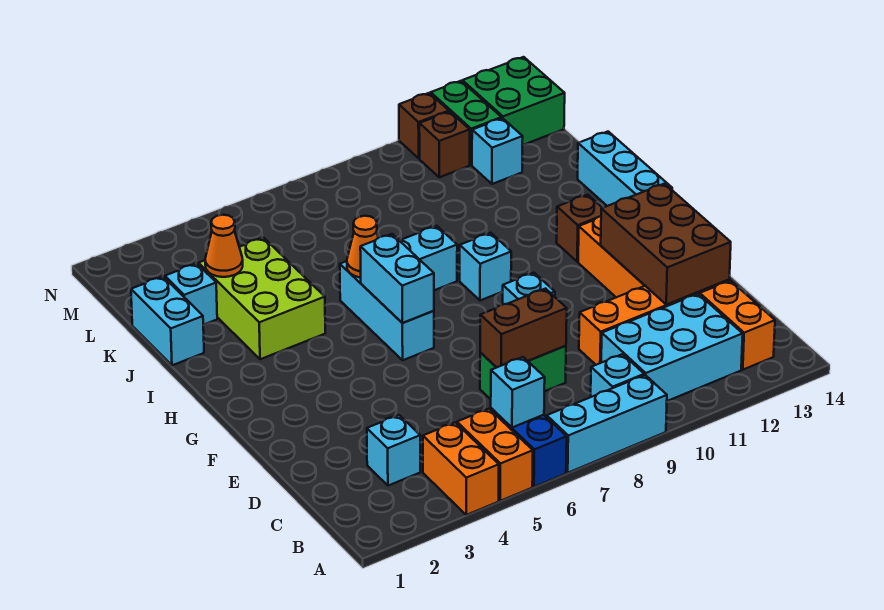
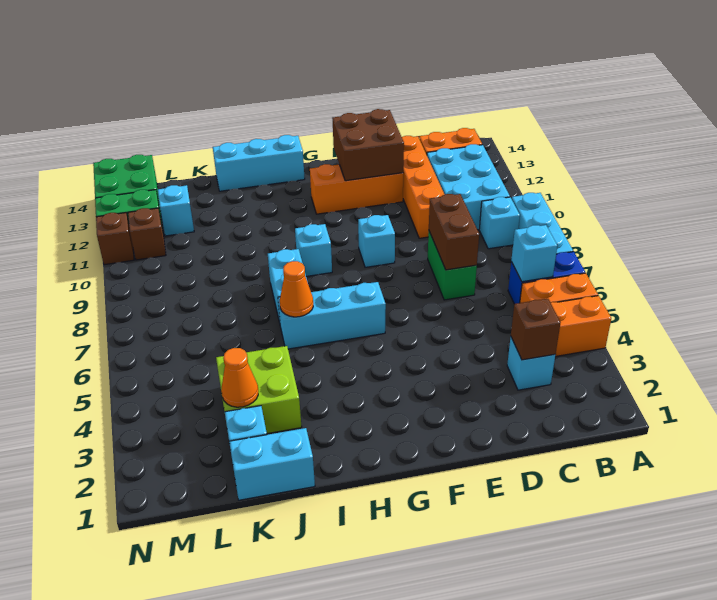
brown 2x3 brick [601,184,731,305] -> brown 2x2 brick [332,109,404,181]
cyan 1x2 brick [360,234,434,323] -> none
brown 1x1 brick [557,195,602,262] -> brown 1x1 brick moved to [511,299,560,360]
lime 2x3 brick [198,238,325,359] -> lime 2x2 brick [216,346,302,434]

